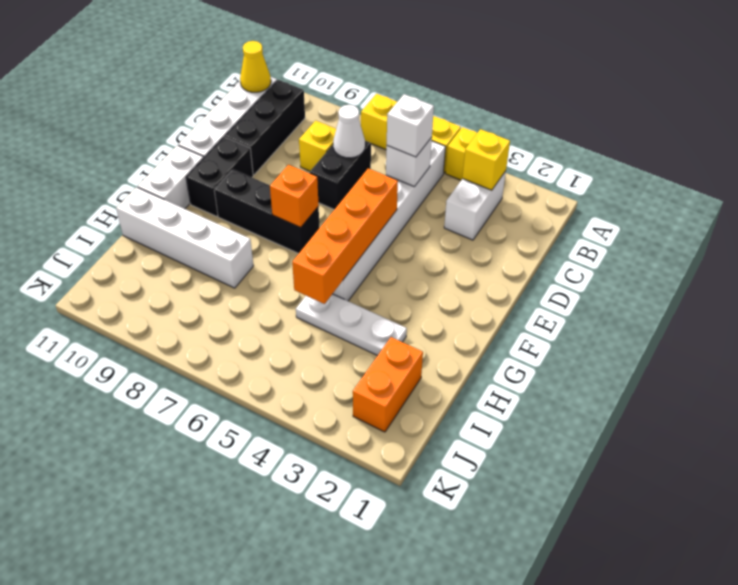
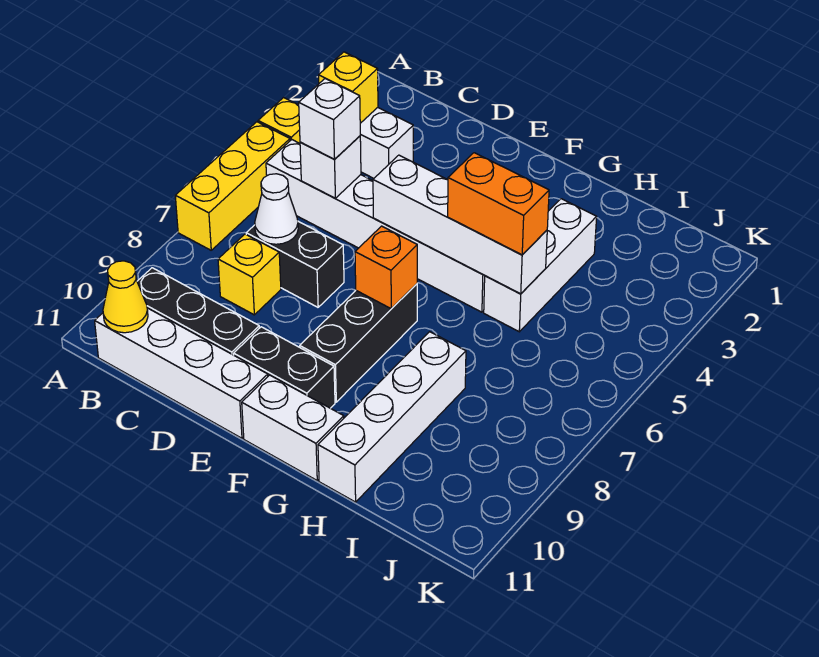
orange 1x4 brick [292,168,398,304] -> white 1x4 brick [373,155,547,294]
white 1x3 plate [296,294,407,356] -> white 1x3 brick [484,199,597,332]
orange 1x2 brick [353,337,423,432] -> orange 1x2 brick moved to [448,153,549,255]

